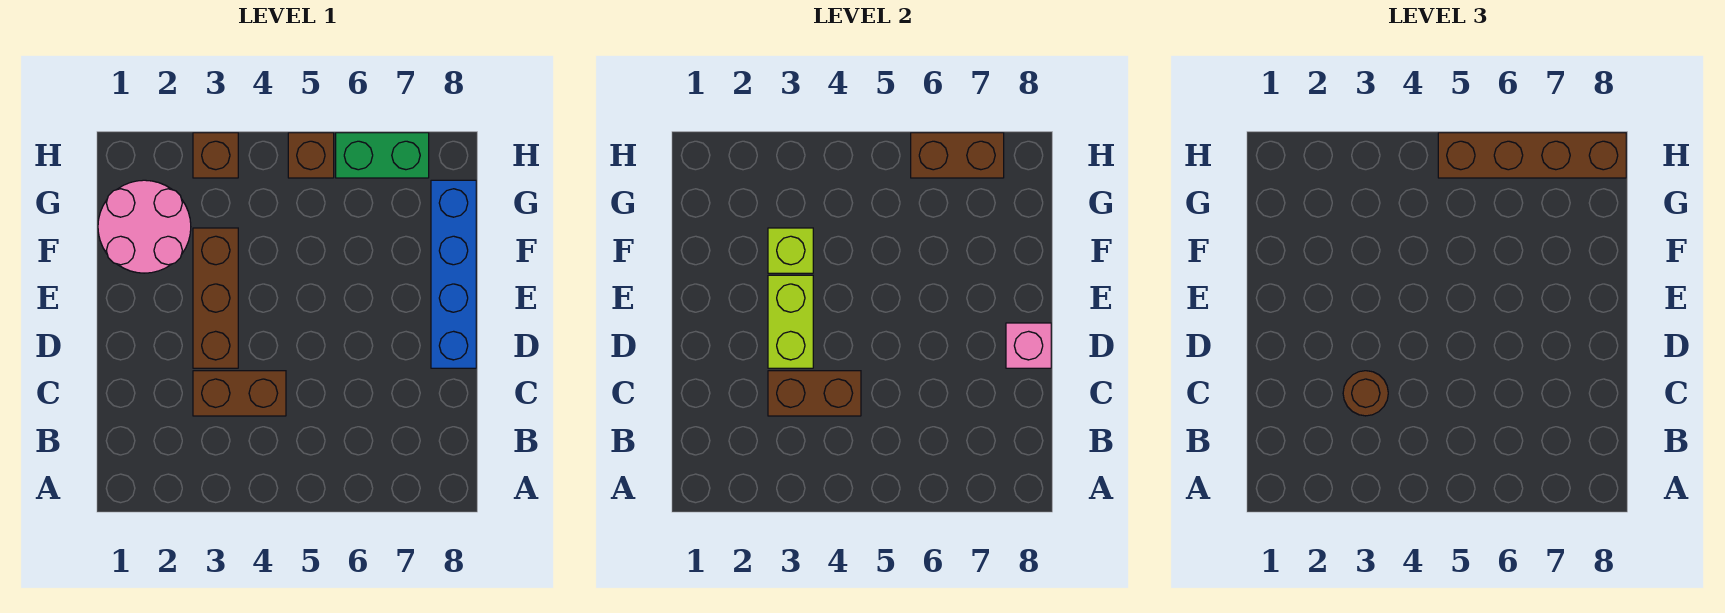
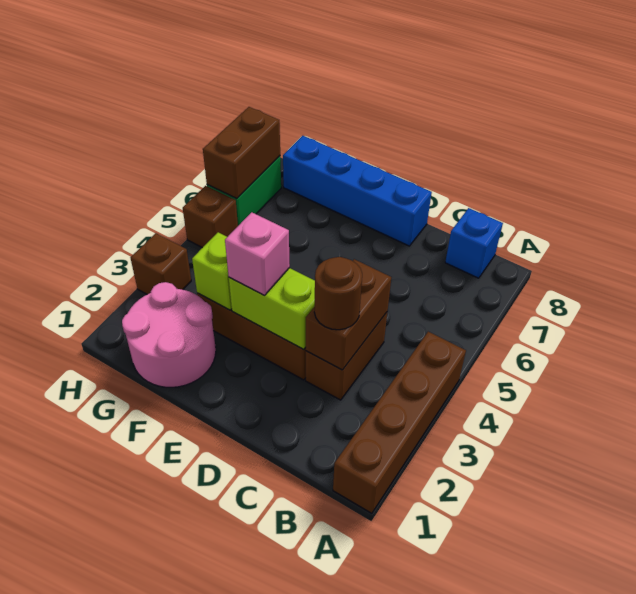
none -> blue 1x1 brick [445,208,503,278]
pink 1x1 brick [1006,323,1051,368] -> pink 1x1 brick moved to [225,212,290,295]
brown 1x4 brick [1438,133,1626,178] -> brown 1x4 brick moved to [333,332,466,513]

